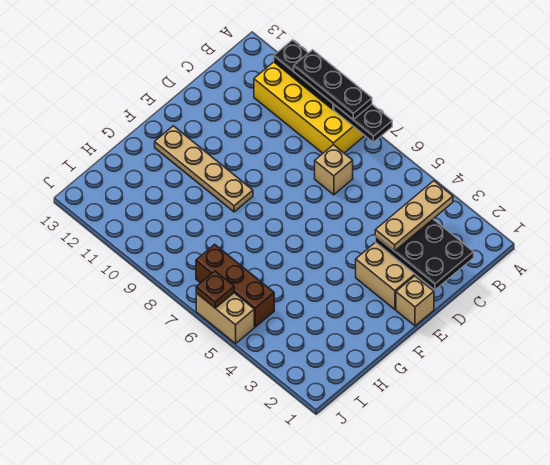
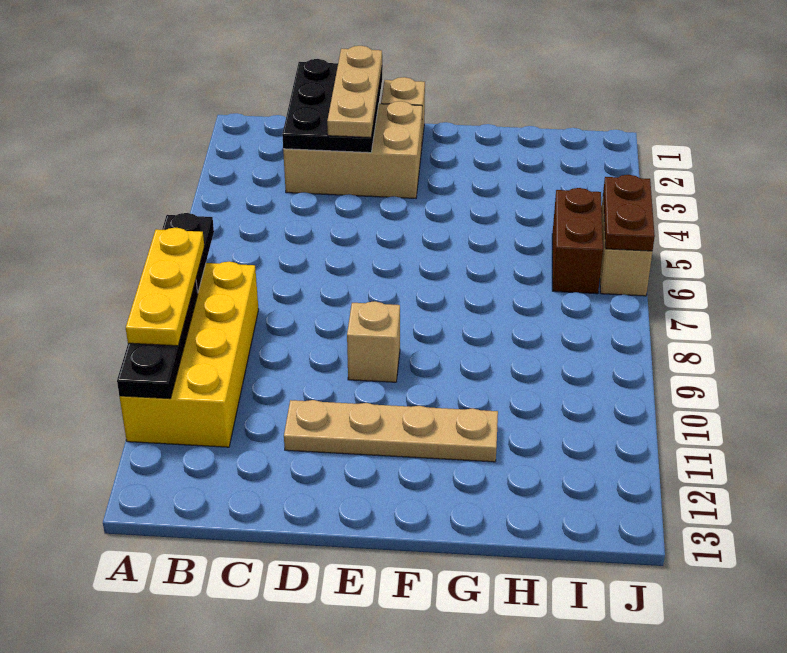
black 1x3 plate [294,50,372,119] -> yellow 1x3 plate [126,228,204,346]
tan 1x3 plate [375,181,453,251] -> tan 1x3 plate turned to [327,46,382,138]
tan 1x1 brick [315,145,353,195] -> tan 1x1 brick moved to [347,301,400,382]
tan 1x4 plate [155,126,253,212] -> tan 1x4 plate turned to [284,400,498,462]
brown 1x3 brick [196,244,274,327] -> brown 1x2 brick [552,188,603,294]
brown 1x1 plate [196,271,234,308] -> brown 1x2 plate [603,175,655,251]

